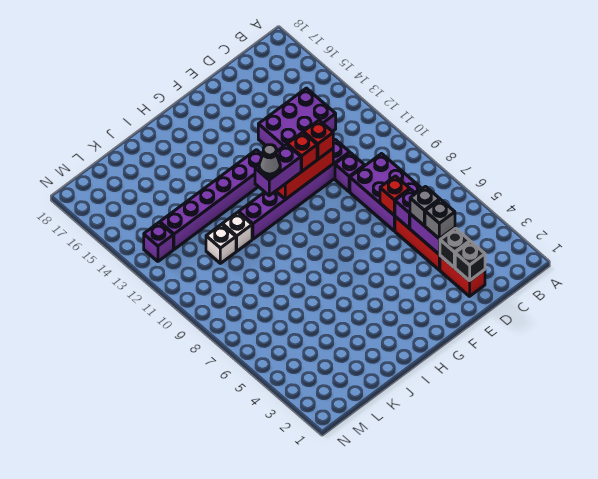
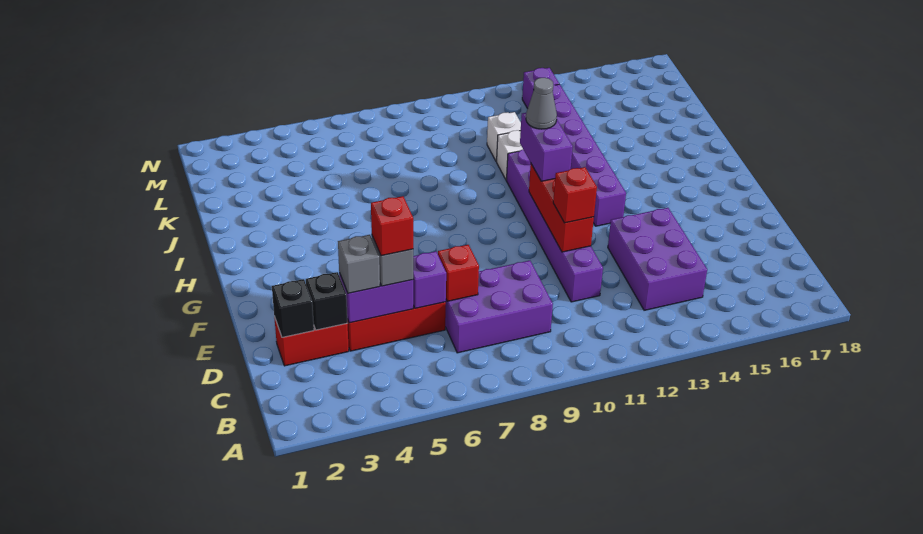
purple 1x1 brick [335,153,365,192] -> none
red 1x1 brick [287,132,317,172] -> red 1x1 brick moved to [371,196,413,256]

